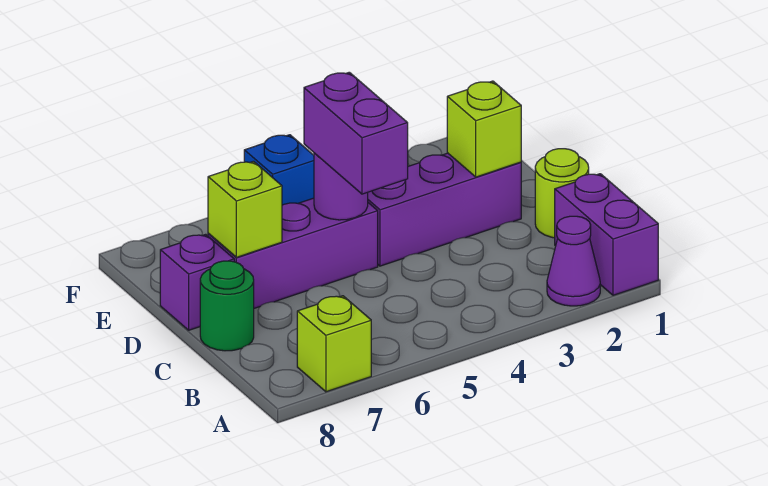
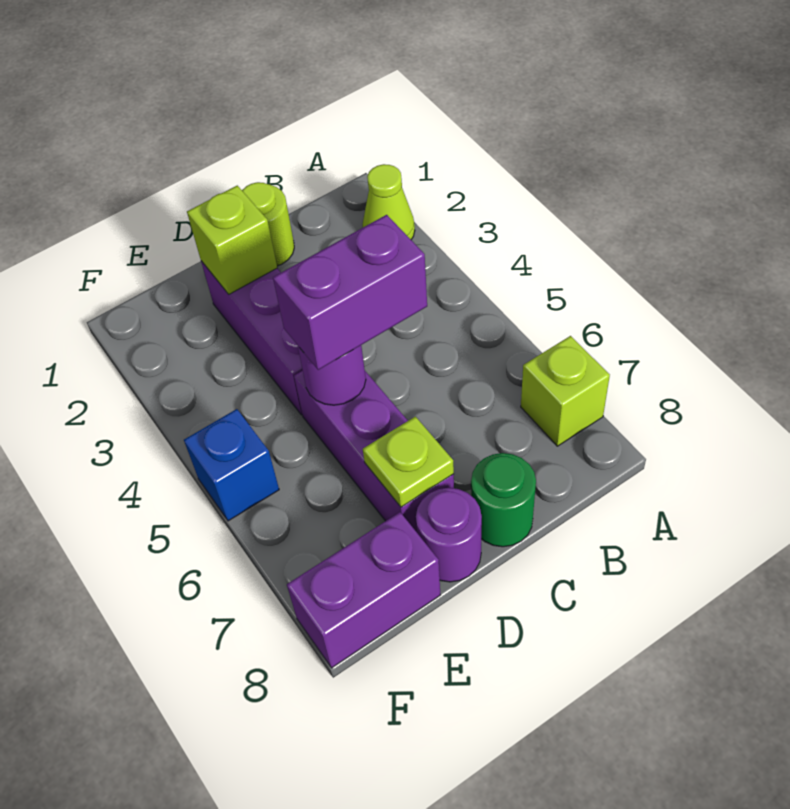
purple 1x2 brick [555,174,658,295] -> purple 1x2 brick moved to [287,512,440,668]
purple 1x1 cone [547,216,600,306] -> lime 1x1 cone [362,164,415,239]
lime 1x1 brick [208,161,282,257] -> lime 1x1 plate [363,417,454,507]
purple 1x1 brick [160,234,234,330] -> purple 1x1 round brick [416,488,482,582]

